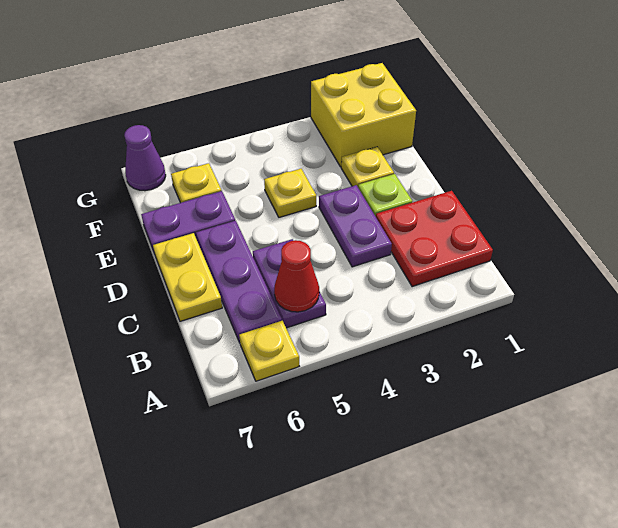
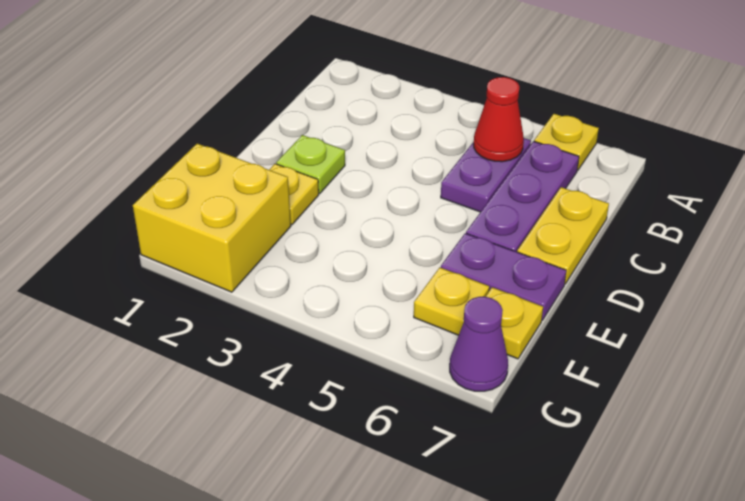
red 2x2 plate [376,191,493,287] -> none
purple 1x2 plate [319,185,392,267] -> none
yellow 1x1 plate [264,169,316,217] -> yellow 1x1 plate moved to [485,287,543,359]

